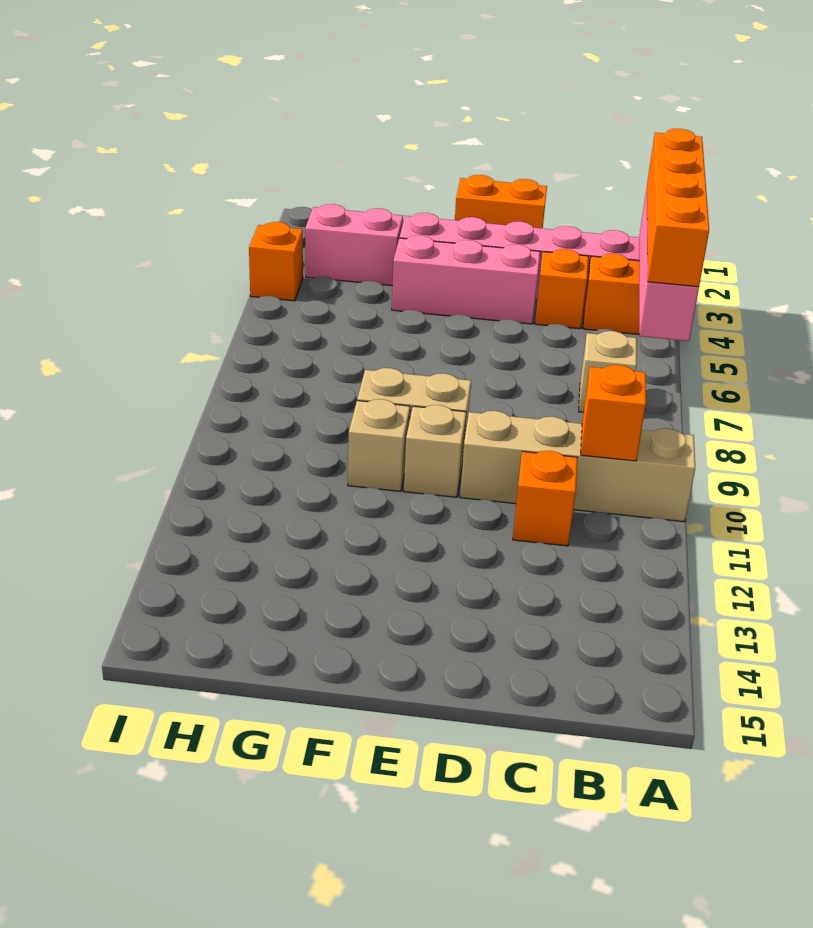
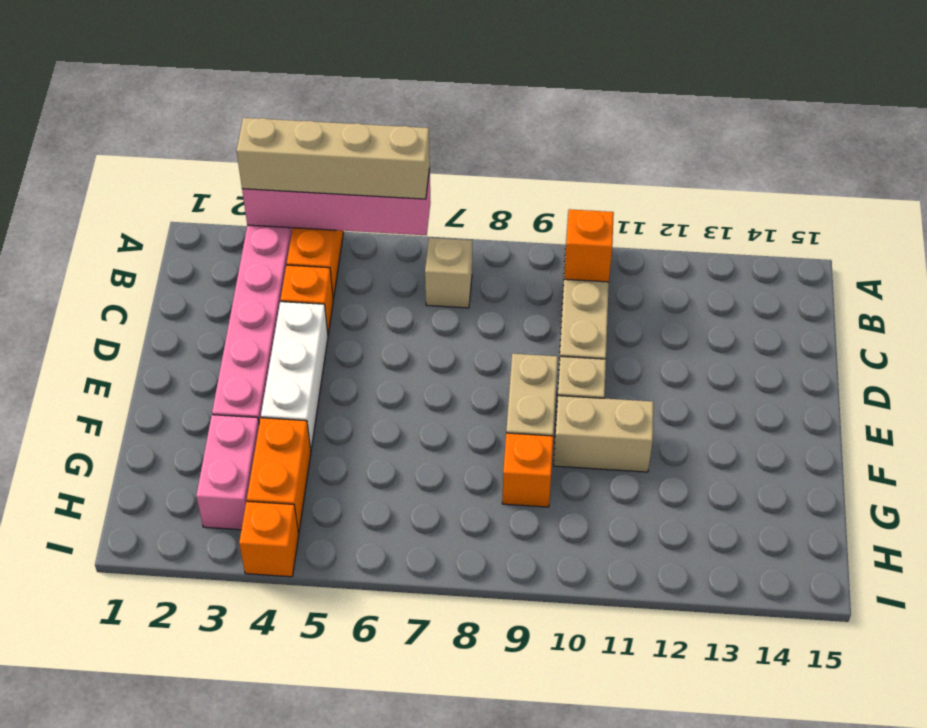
orange 1x4 brick [647,129,709,287] -> tan 1x4 brick [237,118,430,199]
orange 1x1 brick [513,451,578,546] -> orange 1x1 brick moved to [502,433,553,507]
orange 1x2 brick [455,175,547,228] -> orange 1x2 brick moved to [247,418,311,533]
pink 1x3 brick [392,235,540,324] -> white 1x3 brick [261,302,328,449]
tan 1x1 brick [348,399,410,491] -> tan 1x2 brick [554,396,653,472]

